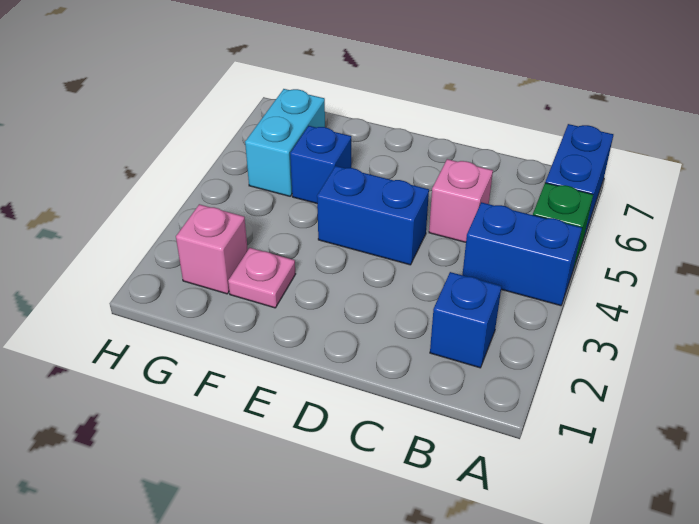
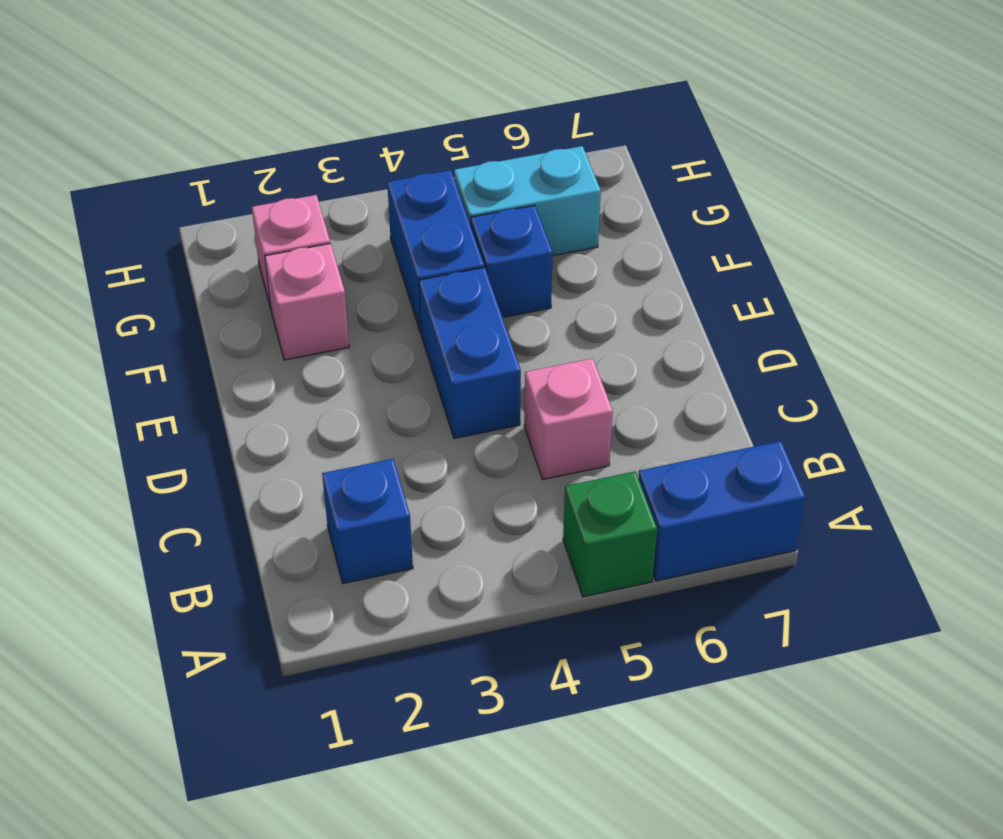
blue 1x2 brick [462,202,582,306] -> blue 1x2 brick moved to [387,170,484,333]
pink 1x1 plate [228,248,295,308] -> pink 1x1 brick [265,243,349,360]

